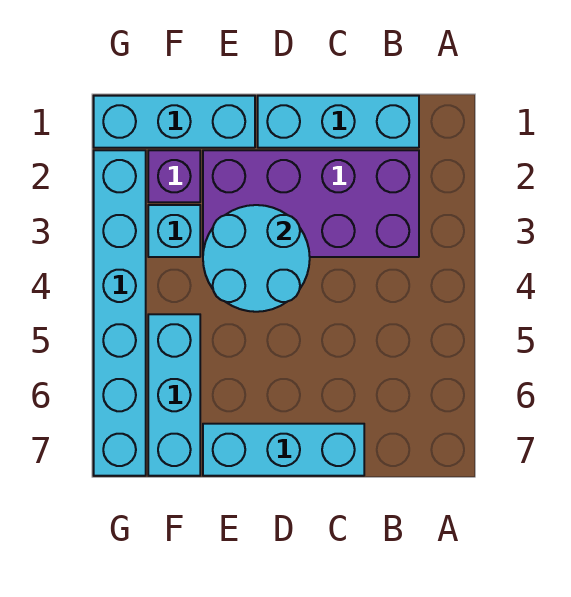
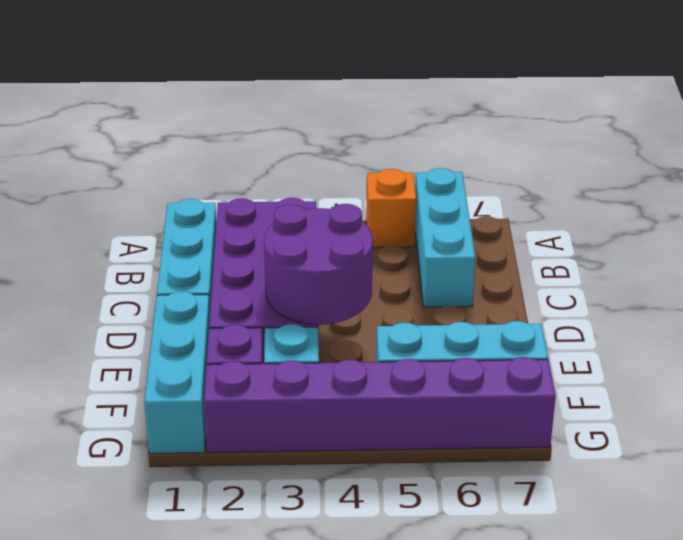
none -> orange 1x1 brick [366,169,416,248]
cyan 1x3 brick [203,424,364,476] -> cyan 1x3 brick moved to [415,168,475,307]
cyan 2x2 round brick [203,205,310,312] -> purple 2x2 round brick [264,204,373,325]
cyan 1x6 brick [94,150,146,476] -> purple 1x6 brick [204,357,556,453]

